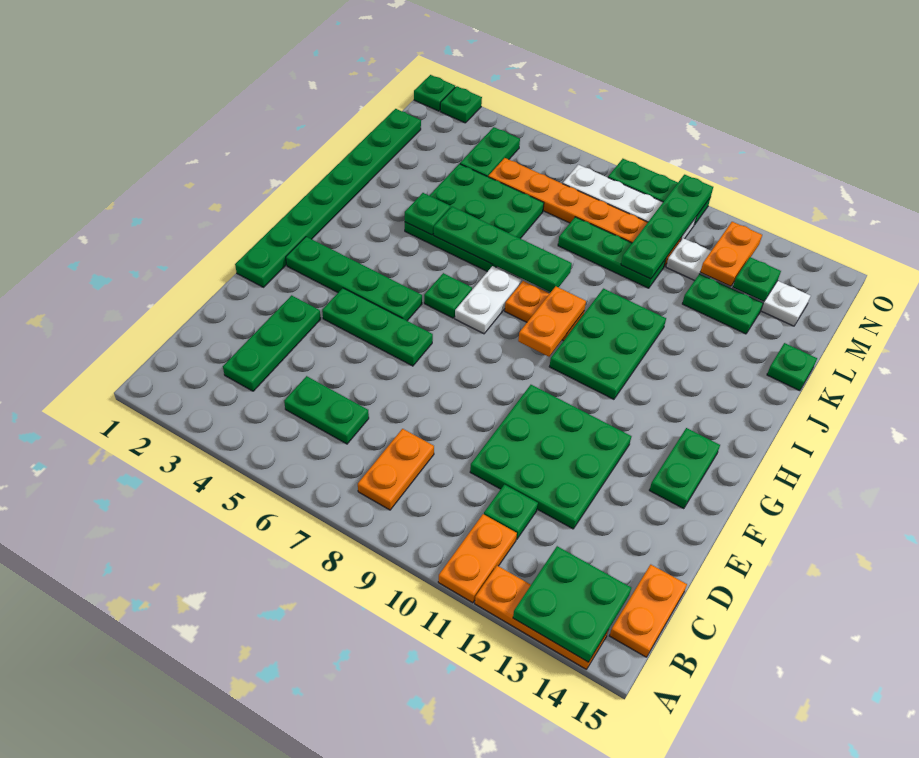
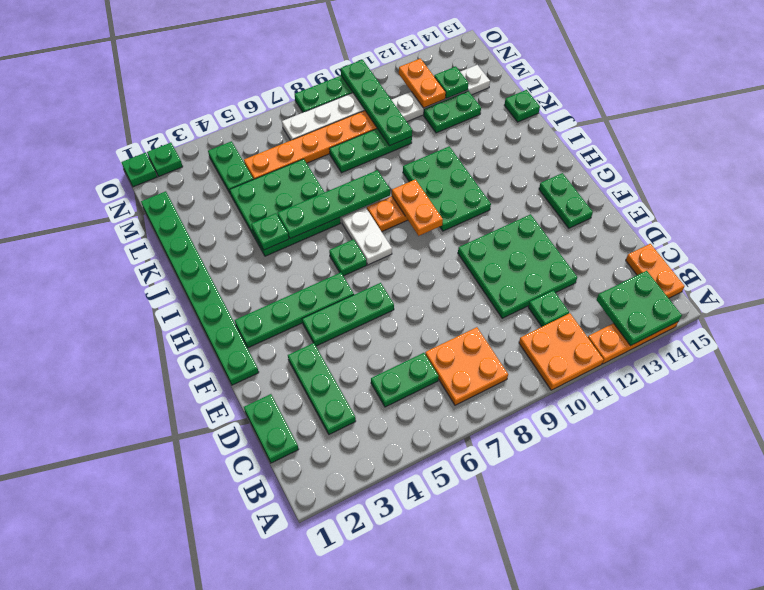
orange 1x2 plate [438,514,517,603] -> orange 2x2 plate [519,313,603,390]
orange 1x2 plate [358,429,434,510] -> orange 2x2 plate [425,327,508,405]
none -> green 1x2 plate [244,394,299,463]

